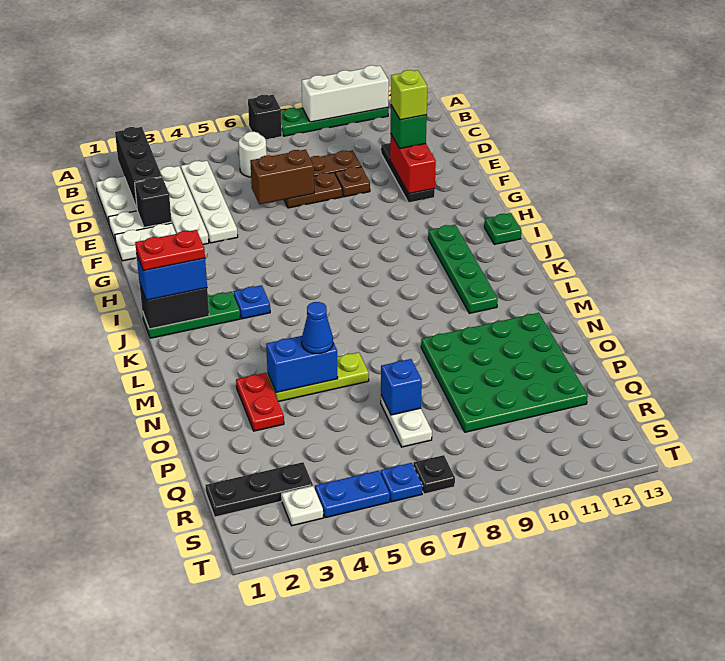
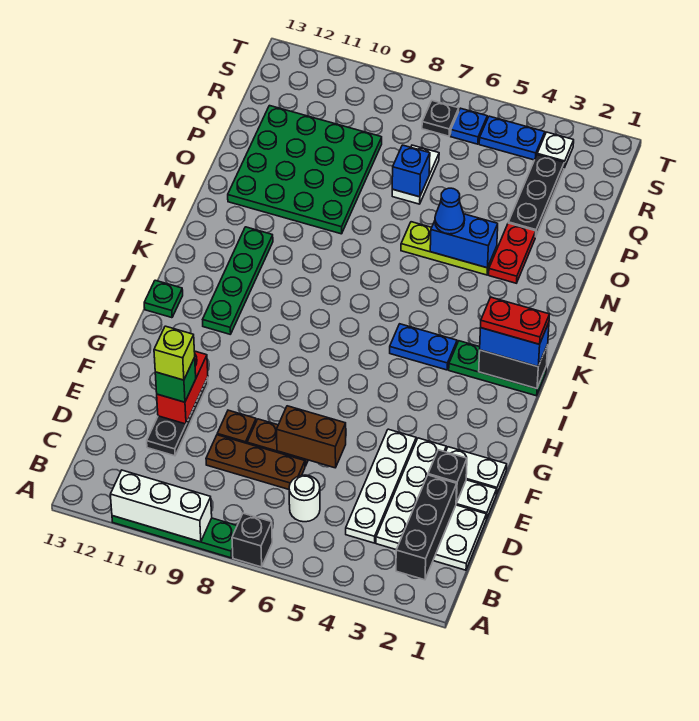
blue 1x1 plate [233,285,270,319] -> blue 1x2 plate [390,324,457,370]
black 1x3 plate [205,462,313,517] -> black 1x3 plate turned to [508,155,564,235]

